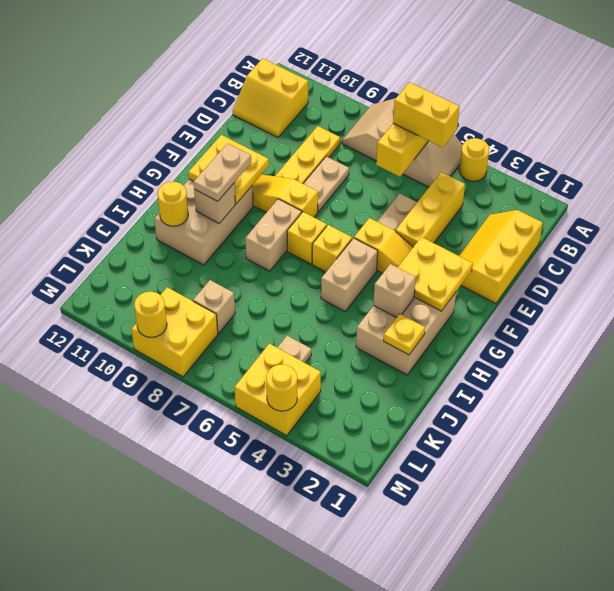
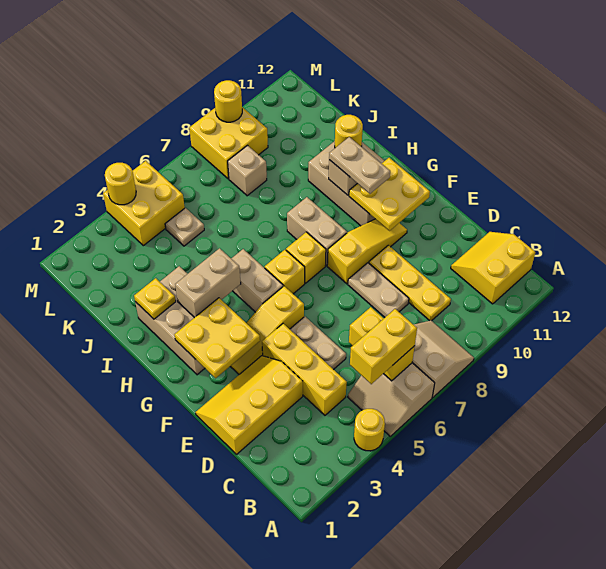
yellow 2x3 slope [459,210,543,303] -> yellow 2x3 slope turned to [196,356,303,454]
tan 1x1 brick [373,264,416,318] -> tan 1x2 brick [175,248,241,318]

